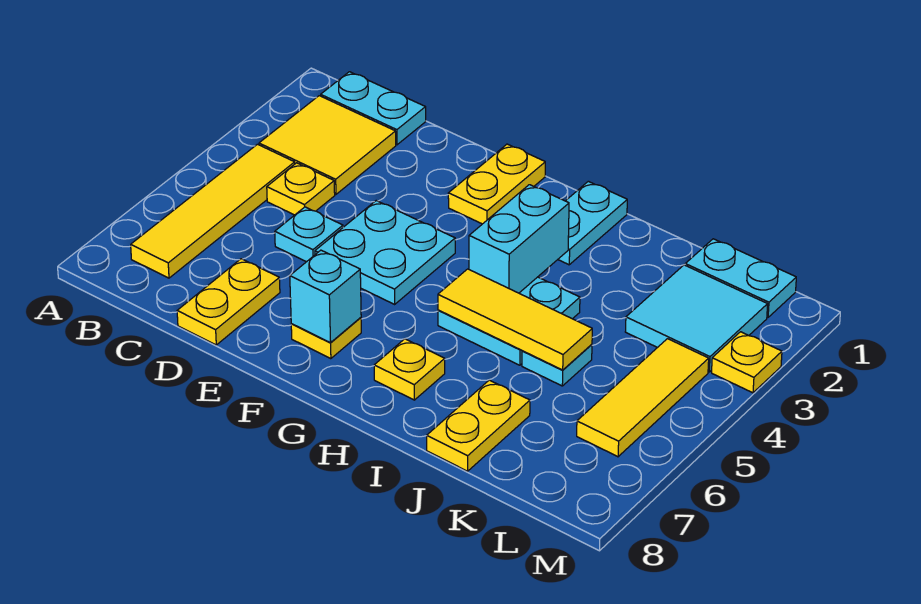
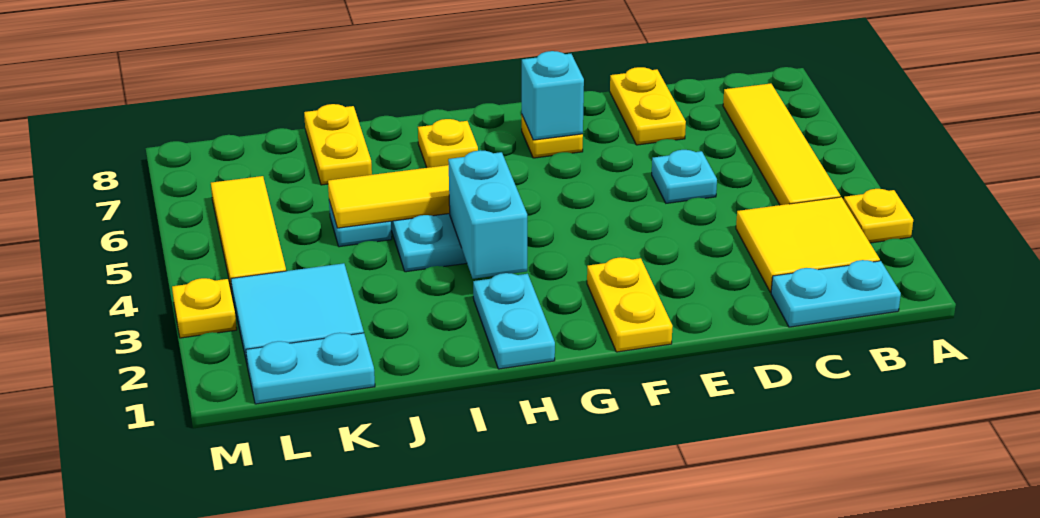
yellow 1x1 plate [267,163,335,215] -> yellow 1x1 plate moved to [844,189,913,243]
cyan 2x2 plate [315,201,455,304] -> none

